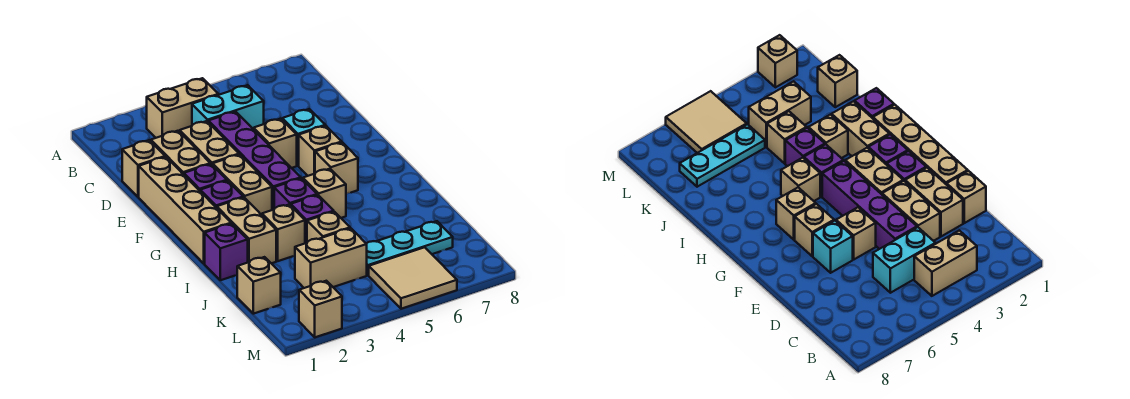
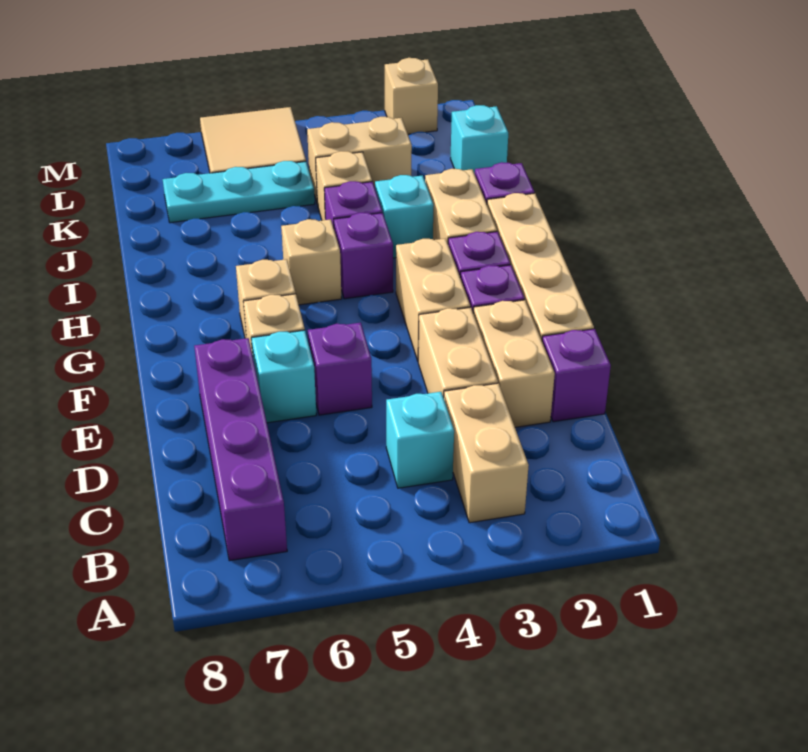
tan 1x2 brick [147,78,218,138] -> tan 1x2 brick turned to [444,383,529,523]
cyan 1x2 brick [192,85,264,130] -> cyan 1x1 brick [386,392,454,488]
tan 1x1 brick [122,140,165,197] -> purple 1x1 brick [542,329,611,422]
purple 1x4 brick [208,112,301,210] -> purple 1x4 brick moved to [194,338,287,561]
tan 1x1 brick [254,119,297,168] -> purple 1x1 brick [308,323,372,415]
tan 1x1 brick [262,205,305,261] -> cyan 1x1 brick [375,175,434,258]
tan 1x1 brick [237,257,281,314] -> cyan 1x1 brick [451,105,508,174]

